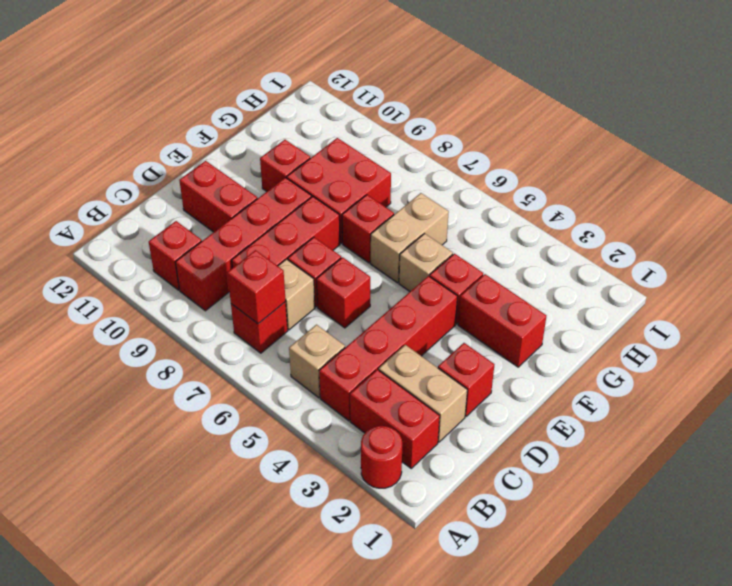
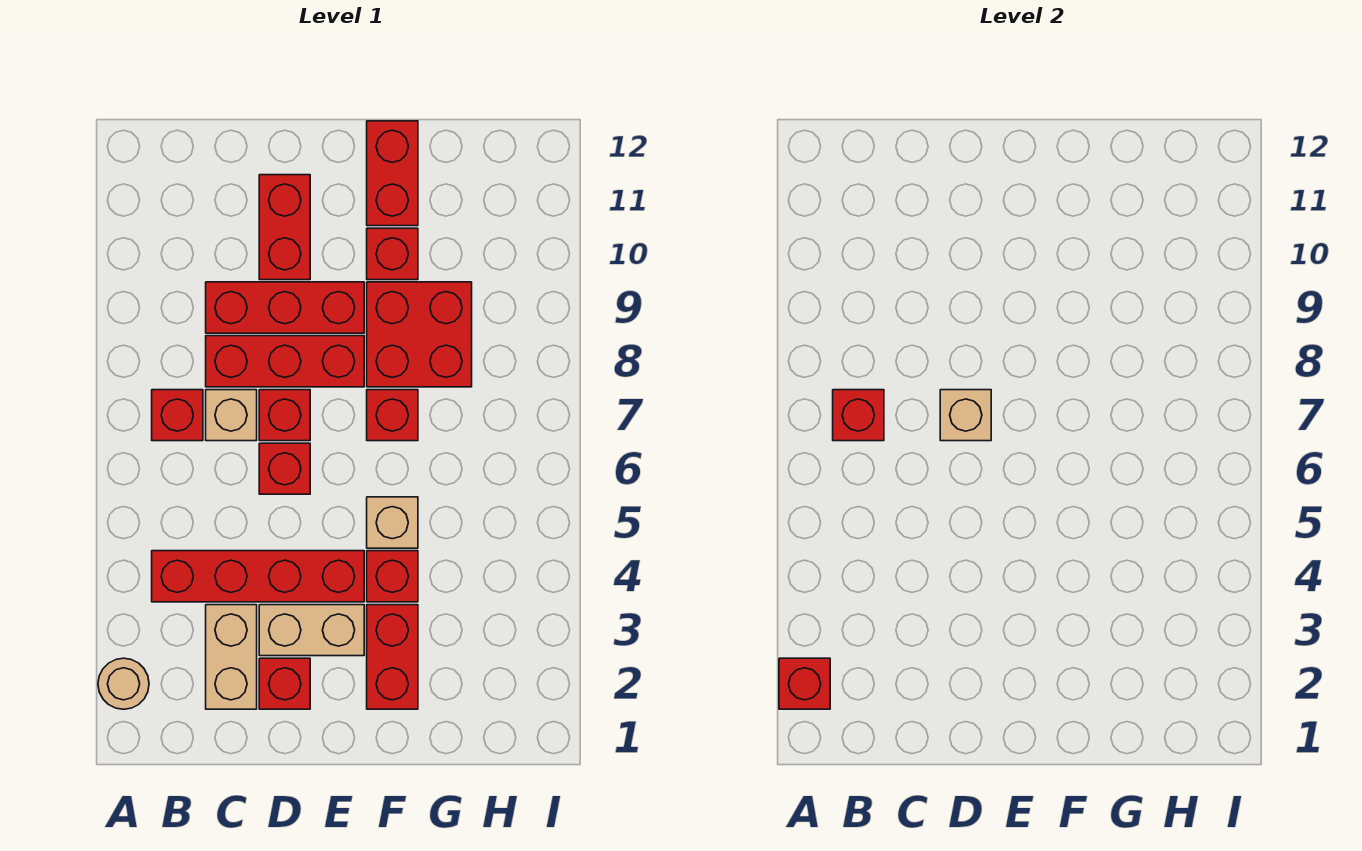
red 1x1 round brick [361,426,402,488] -> tan 1x1 round brick [98,658,149,709]
red 1x2 brick [350,370,440,468] -> red 1x2 brick moved to [367,121,418,226]
tan 1x1 brick [289,325,345,398] -> tan 1x1 brick moved to [940,390,991,441]
red 1x4 brick [175,177,312,311] -> red 1x3 brick [206,282,364,333]
red 1x1 brick [149,221,202,290] -> red 1x1 brick moved to [779,658,830,709]
tan 1x2 brick [370,193,449,283] -> tan 1x2 brick moved to [259,605,364,656]

